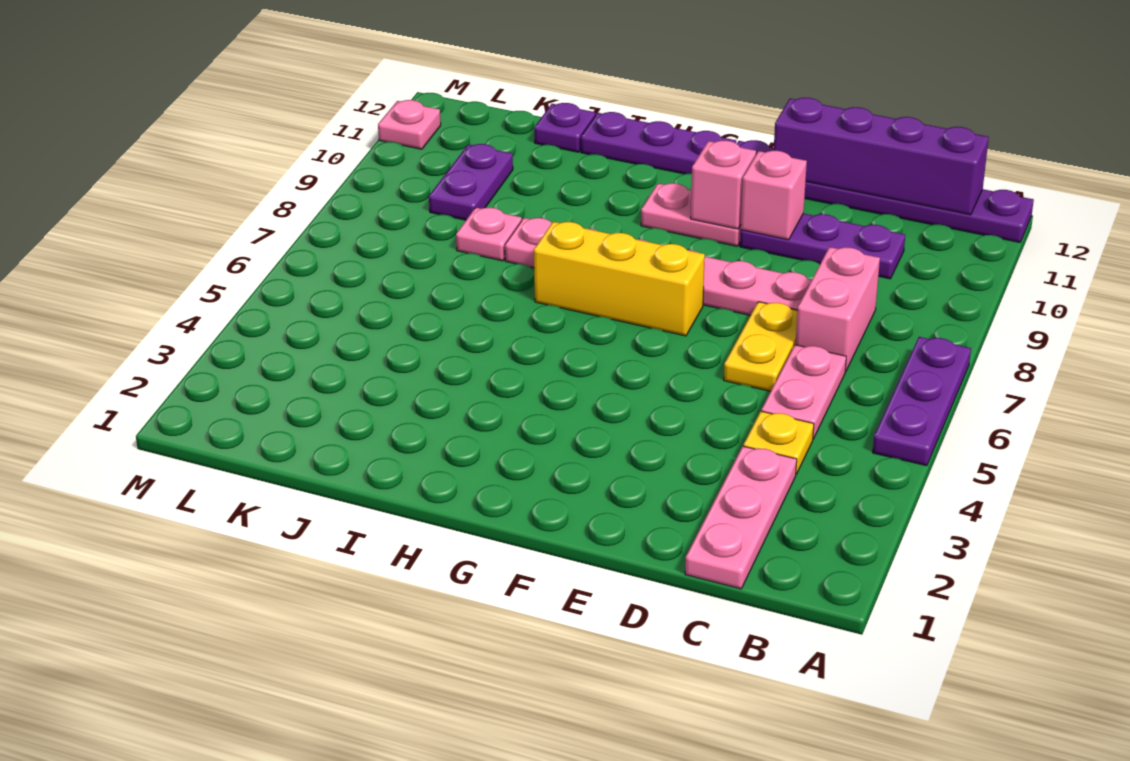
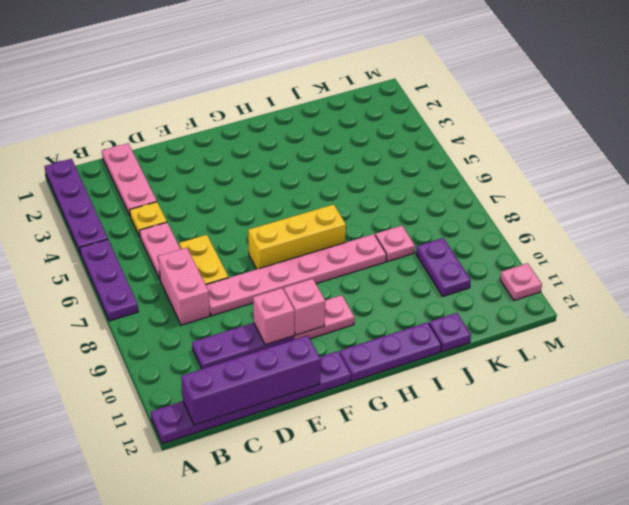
none -> purple 1x4 plate [44,159,108,253]

